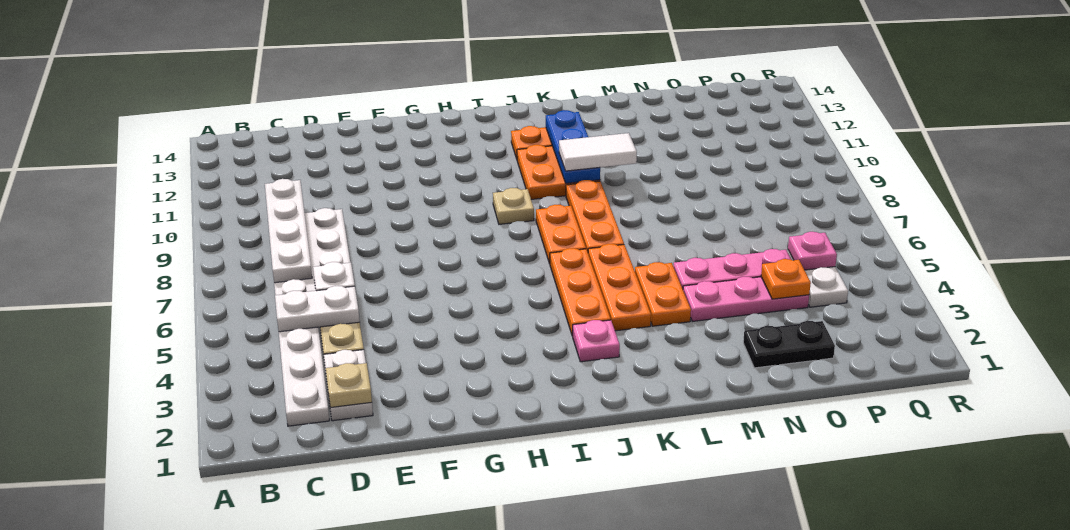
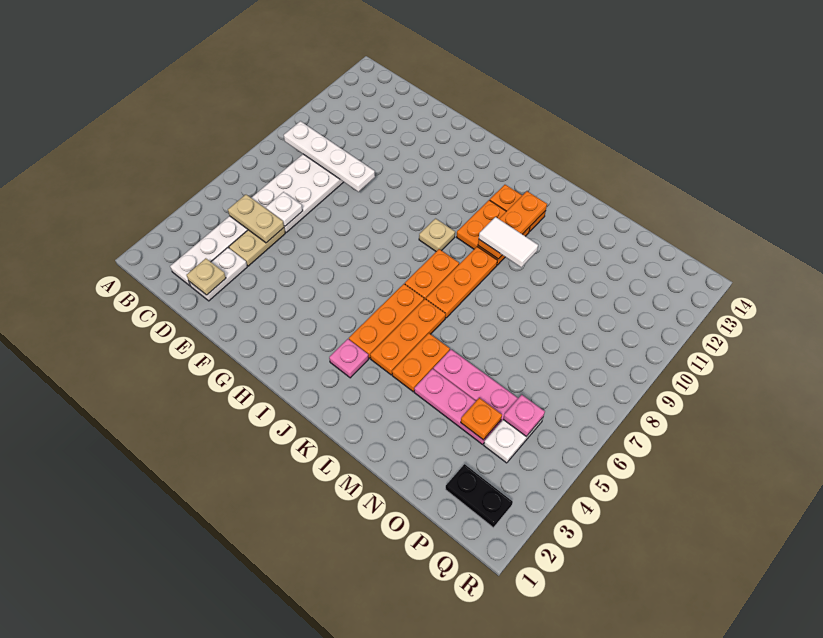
white 1x2 plate [275,286,360,332] -> tan 1x2 plate [228,195,284,243]
white 1x4 plate [265,179,312,283] -> white 1x4 plate turned to [284,121,375,192]
blue 1x3 plate [546,110,600,183] -> orange 1x3 plate [478,191,547,259]
black 1x2 plate [743,321,835,368] -> black 1x2 plate moved to [445,464,513,528]

